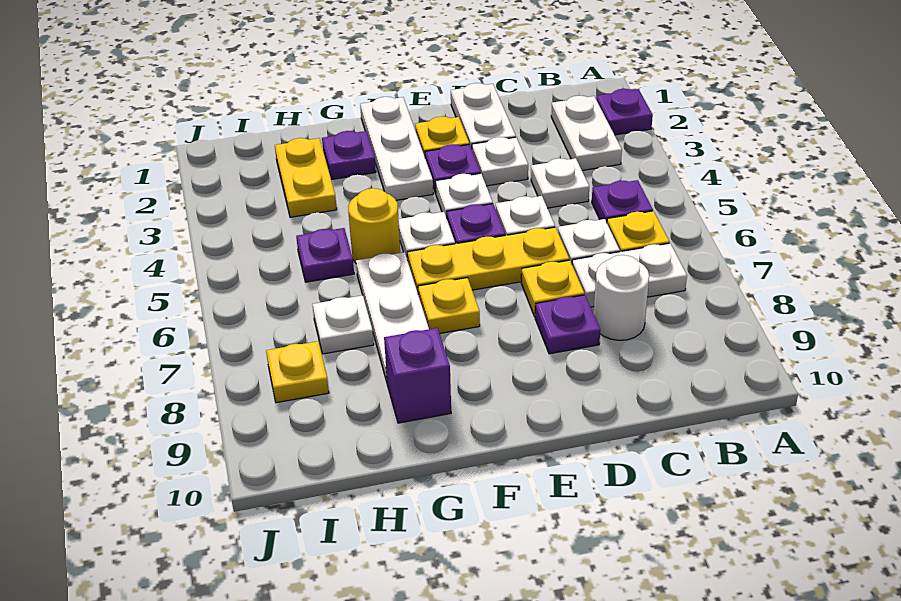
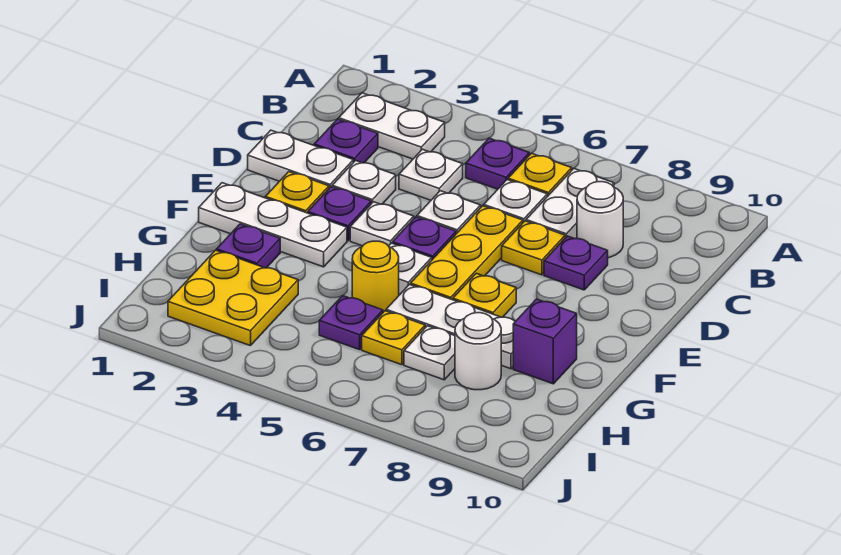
purple 1x1 plate [596,89,653,135] -> purple 1x1 plate moved to [314,119,378,163]
yellow 1x2 plate [275,138,337,217] -> yellow 2x2 plate [168,250,298,346]
none -> white 1x1 round brick [455,313,501,390]
yellow 1x1 plate [266,341,329,403] -> yellow 1x1 plate moved to [362,311,425,365]

